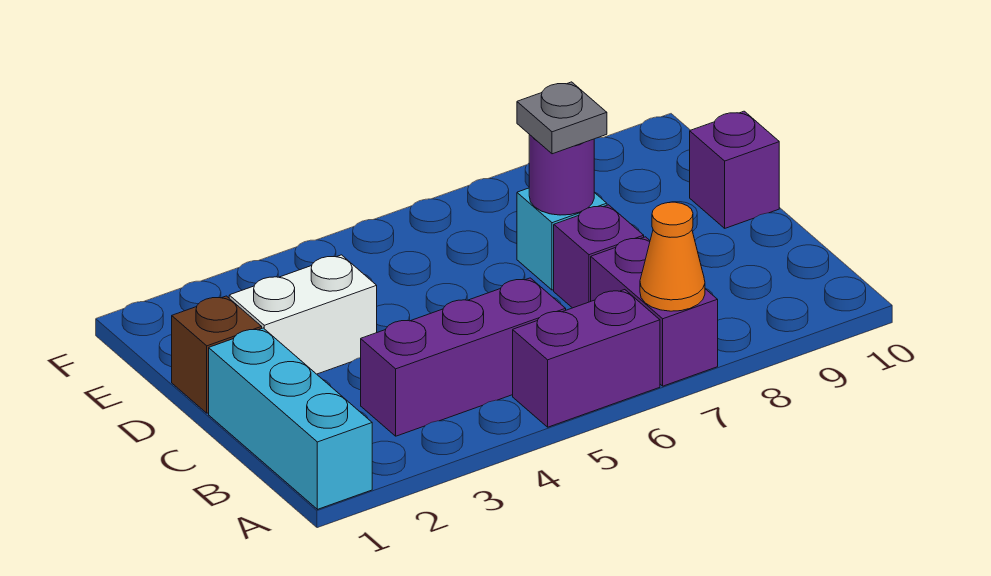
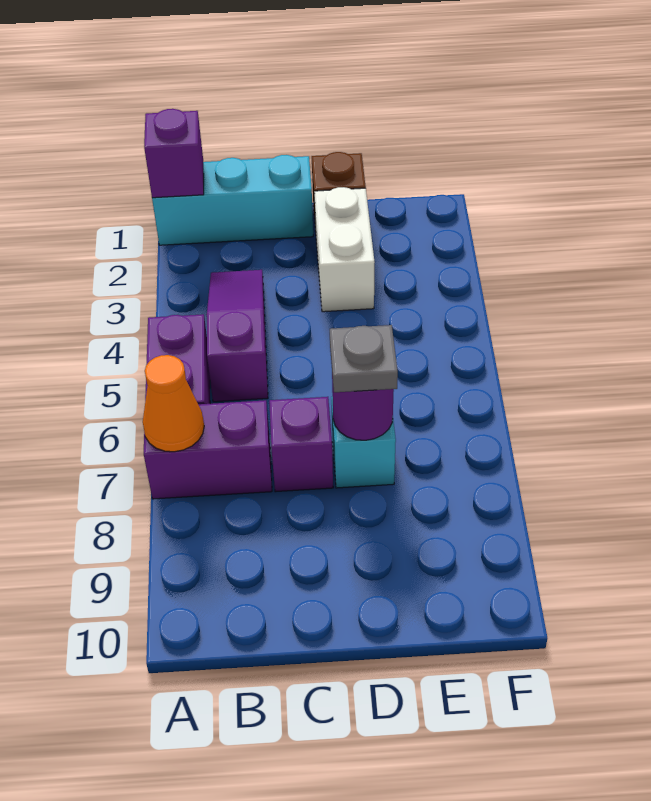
purple 1x3 brick [361,278,566,436] -> purple 1x3 slope [207,270,268,402]
purple 1x1 brick [690,111,779,228] -> purple 1x1 brick moved to [144,109,204,198]

